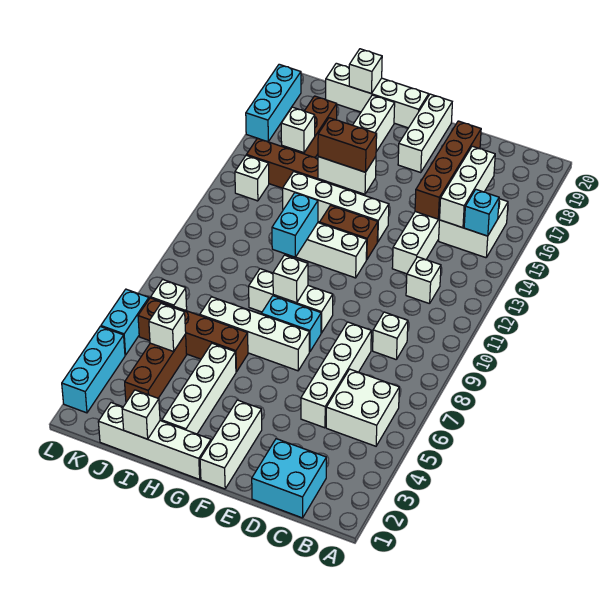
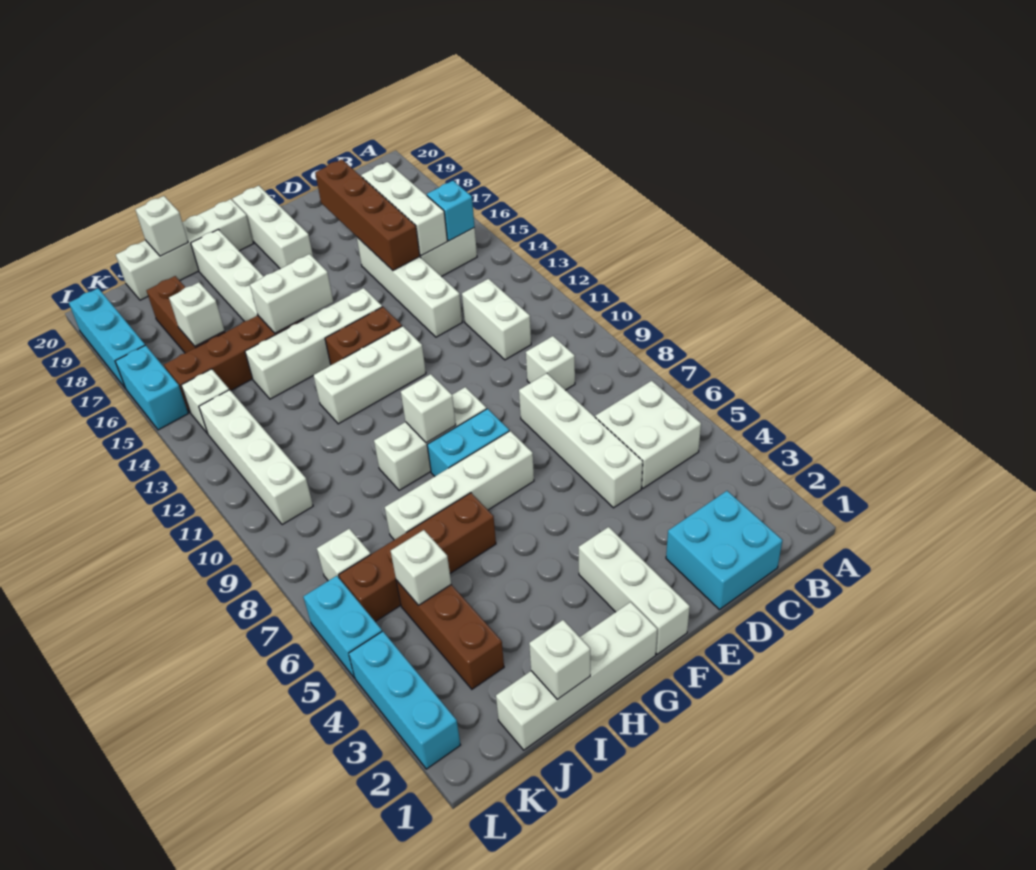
white 1x1 brick [406,257,441,304] -> white 1x2 brick [462,279,531,360]
brown 1x2 brick [318,118,377,172] -> none
white 1x4 brick [162,343,236,434] -> white 1x4 brick moved to [199,390,313,525]
cyan 1x2 brick [272,193,318,257] -> cyan 1x2 brick moved to [115,345,188,430]

